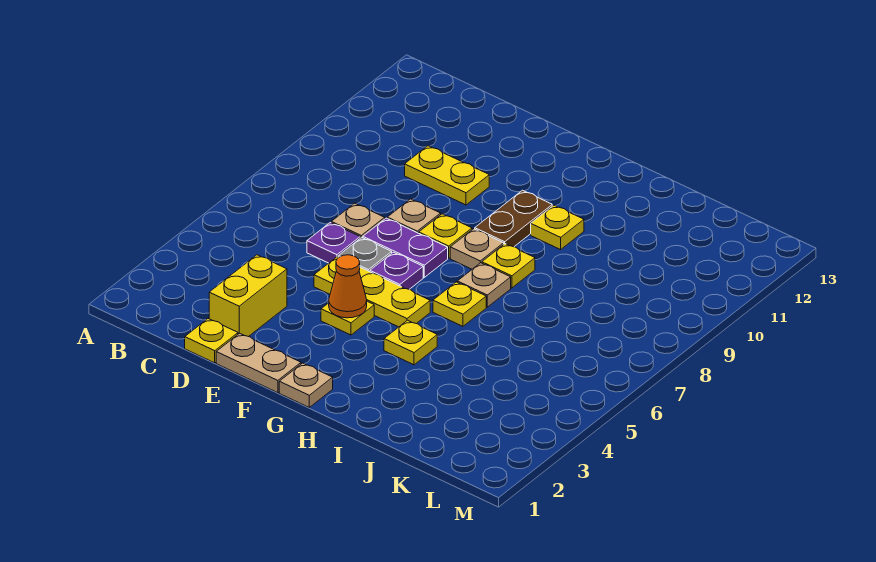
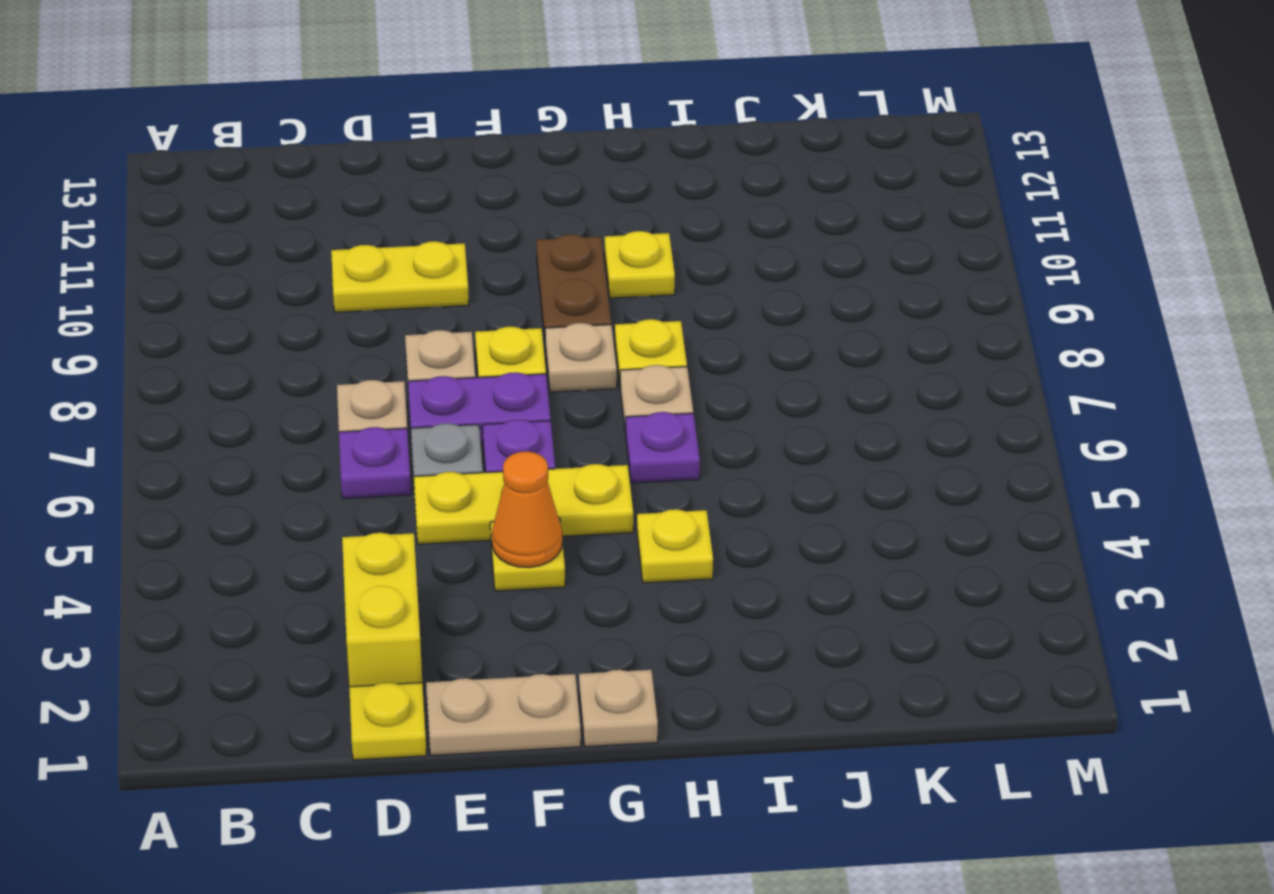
yellow 1x1 plate [433,282,486,326] -> purple 1x1 plate [626,412,700,483]

